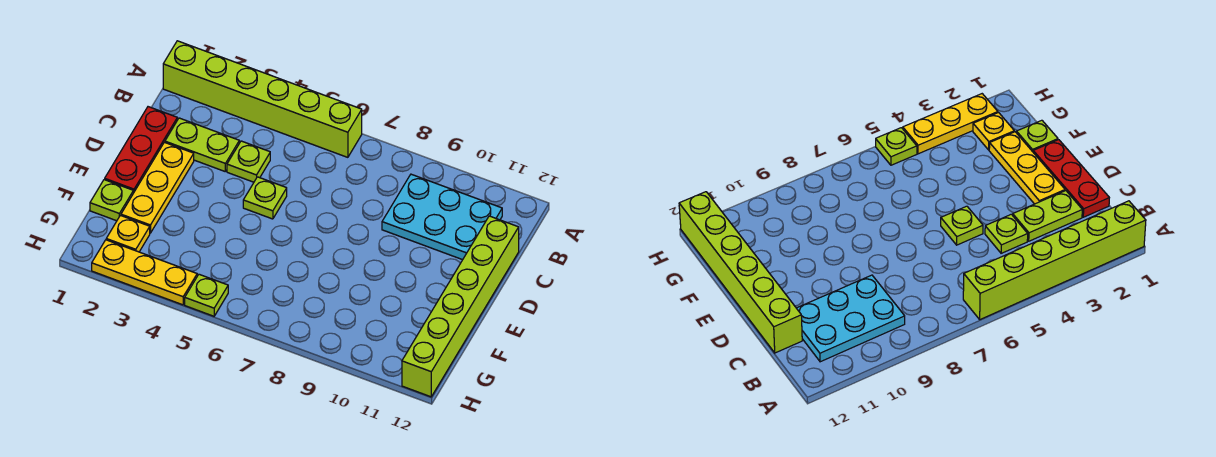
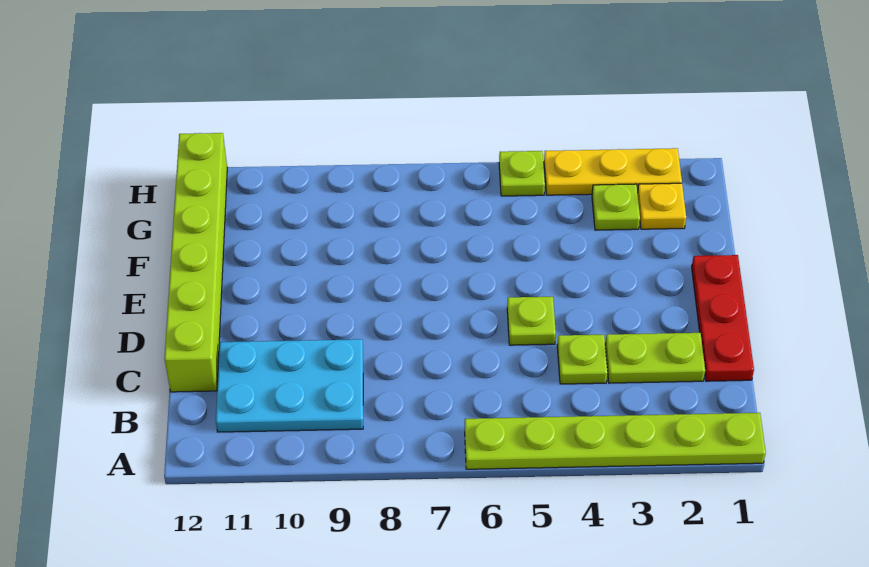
lime 1x6 brick [163,41,362,157] -> lime 1x6 plate [465,413,766,469]
yellow 1x3 plate [121,142,194,233] -> none
lime 1x1 plate [90,180,133,221] -> lime 1x1 plate moved to [592,184,640,230]

